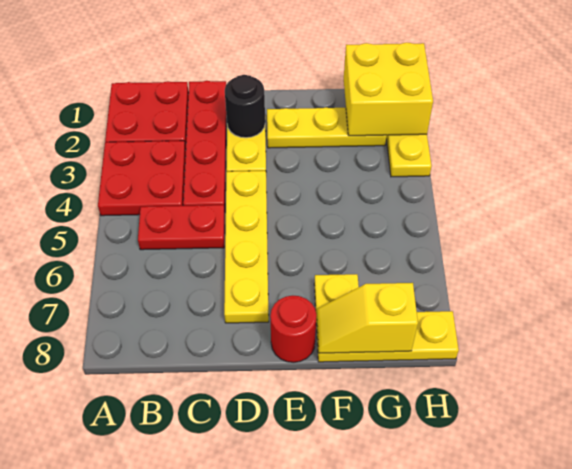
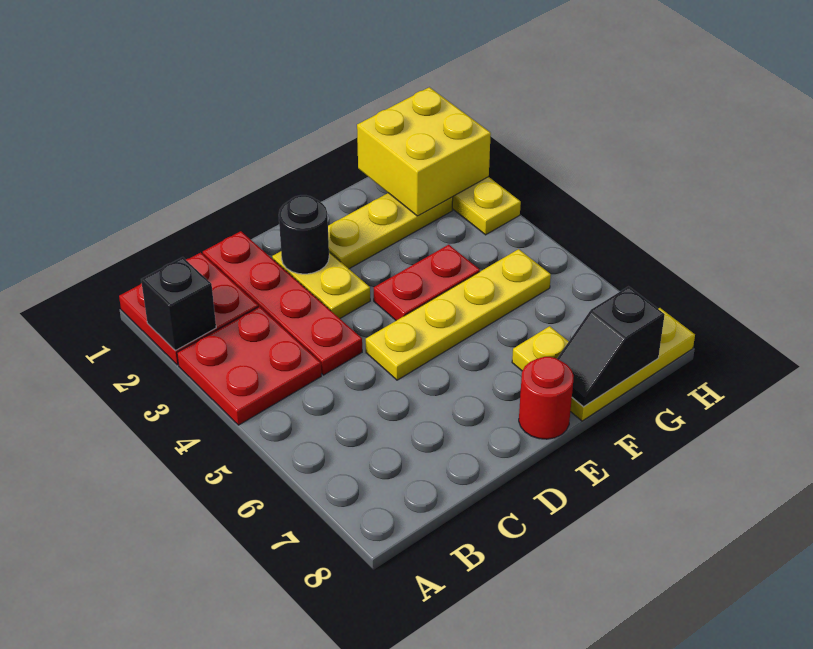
none -> black 1x1 brick [141,257,216,350]
red 1x2 plate [138,205,225,250] -> red 1x2 plate moved to [374,245,480,321]
yellow 1x4 plate [224,171,269,323] -> yellow 1x4 plate turned to [366,249,551,380]
yellow 1x2 slope [317,283,418,353] -> black 1x2 slope [557,287,665,407]

